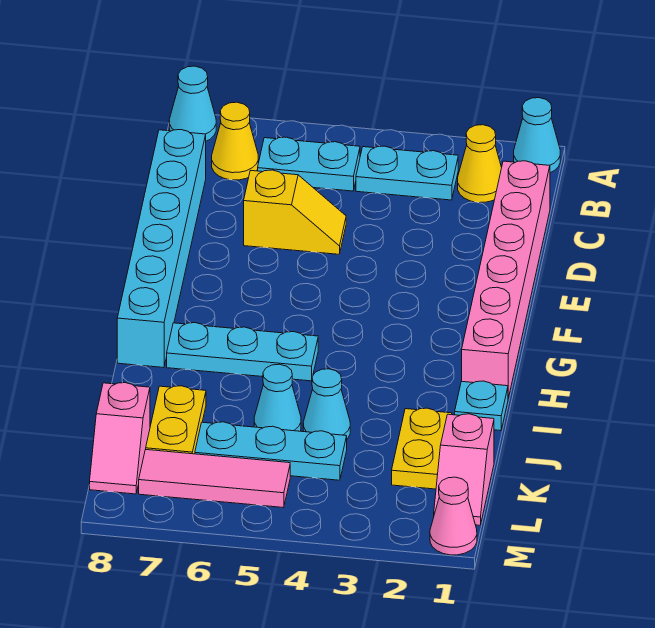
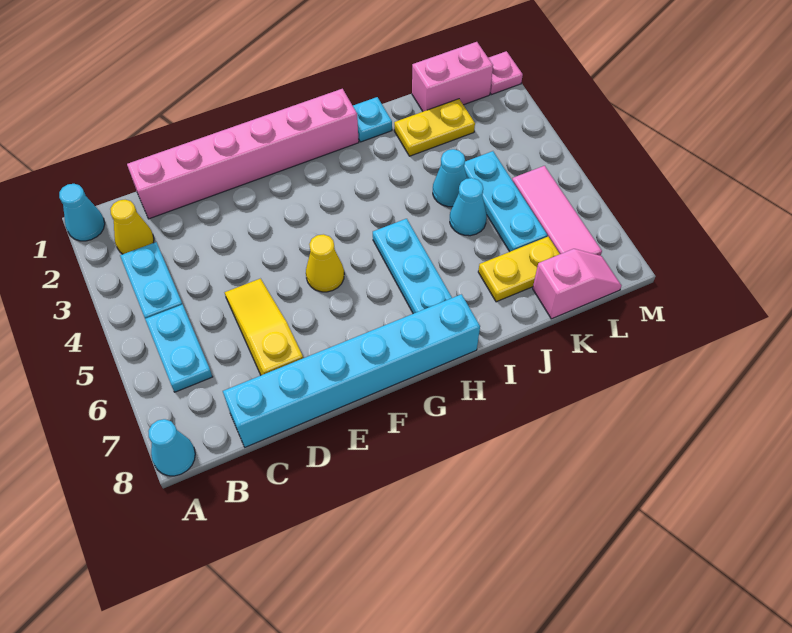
yellow 1x1 cone [212,102,258,180] -> yellow 1x1 cone moved to [306,234,344,292]
yellow 1x2 slope [244,170,346,254] -> yellow 1x3 slope [225,279,303,375]
pink 1x2 slope [434,414,494,525] -> pink 1x2 brick [412,42,493,111]
pink 1x1 cone [430,477,477,555] -> pink 1x1 plate [489,51,523,95]

